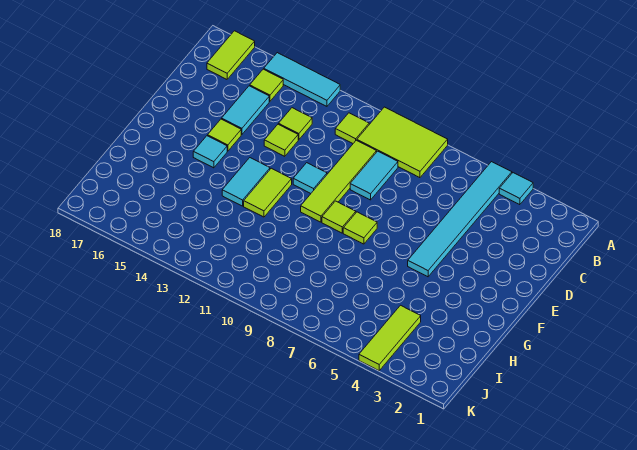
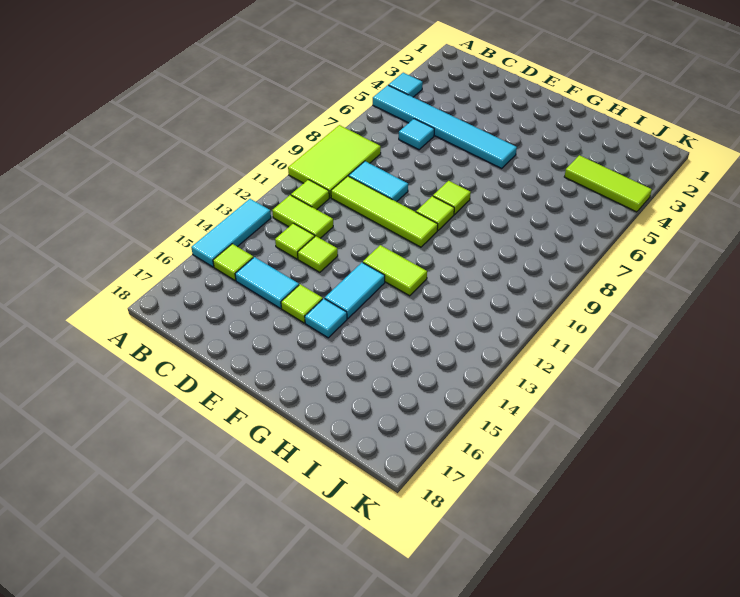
lime 1x2 tile [207,31,255,79] -> lime 1x2 tile moved to [272,195,333,238]
cyan 1x1 tile [293,163,327,193] -> cyan 1x1 tile moved to [399,119,434,150]
cyan 1x2 tile [222,158,270,206] -> cyan 1x2 tile turned to [325,263,385,319]

